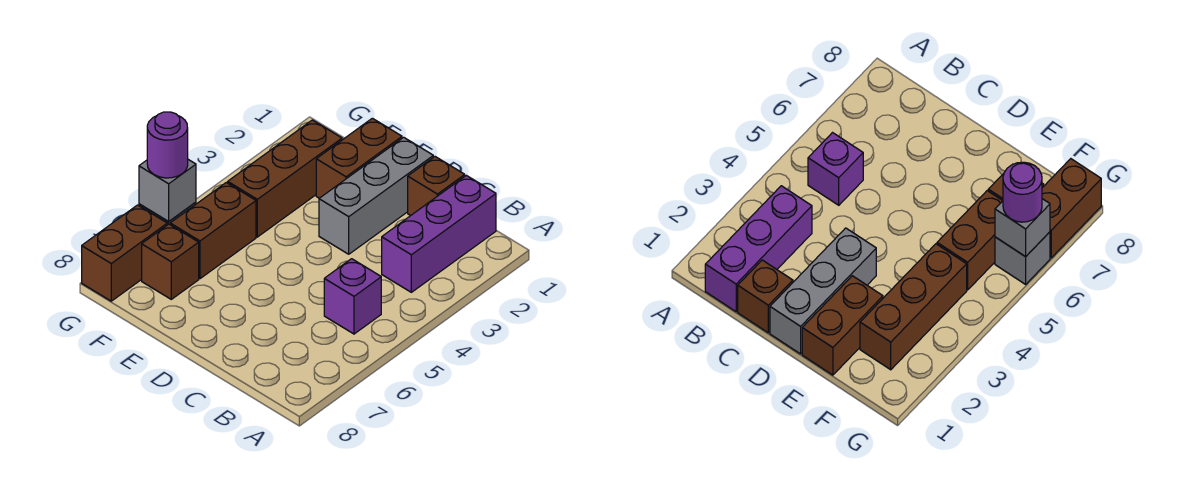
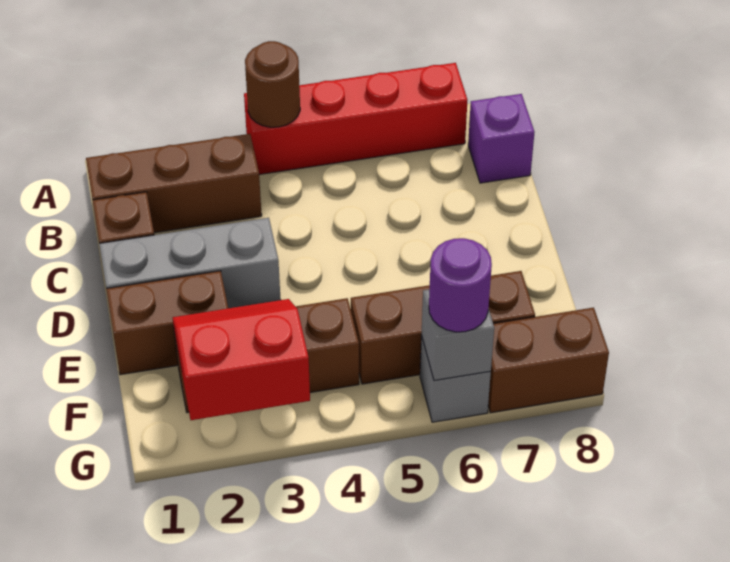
none -> red 1x4 brick [244,63,467,174]
none -> brown 1x1 round brick [245,41,300,127]
purple 1x3 brick [382,175,496,292] -> brown 1x3 brick [86,134,262,233]
purple 1x1 brick [324,259,381,334] -> purple 1x1 brick moved to [468,94,535,183]
none -> red 2x2 slope [173,299,310,420]

